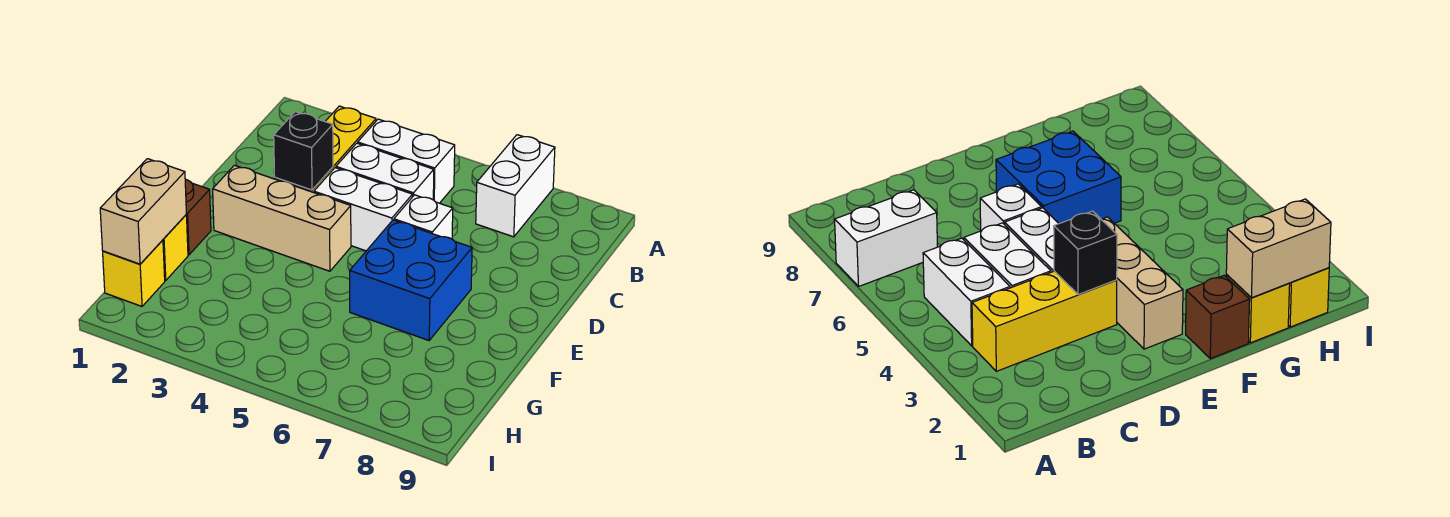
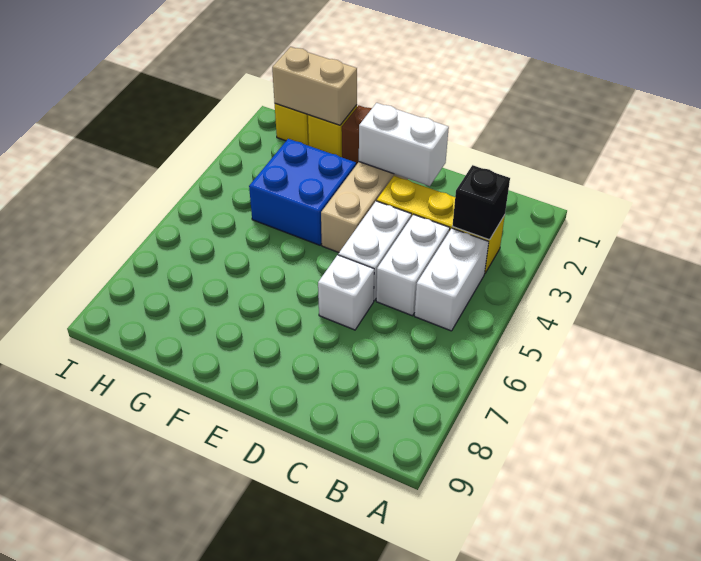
white 1x2 brick [476,135,555,237] -> white 1x2 brick moved to [359,103,449,186]
black 1x1 brick [274,112,333,190] -> black 1x1 brick moved to [452,165,510,240]
blue 2x2 brick [350,220,472,340] -> blue 2x2 brick moved to [249,139,356,245]

